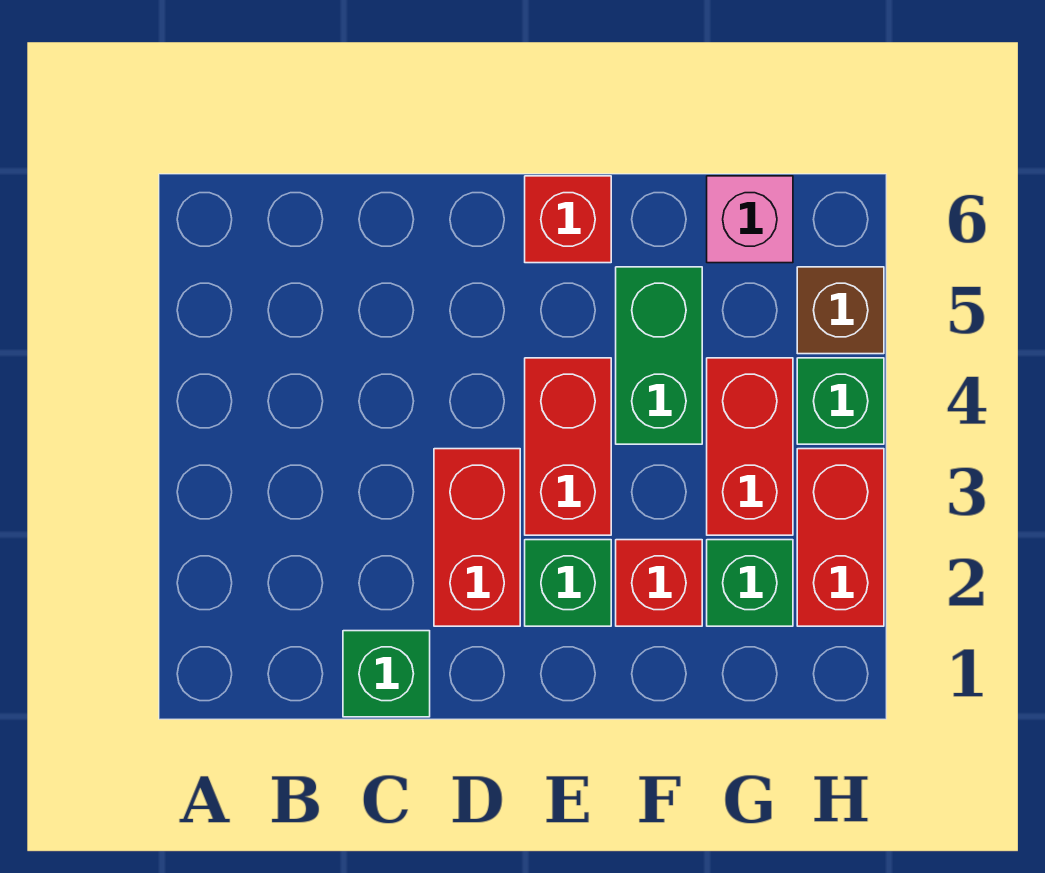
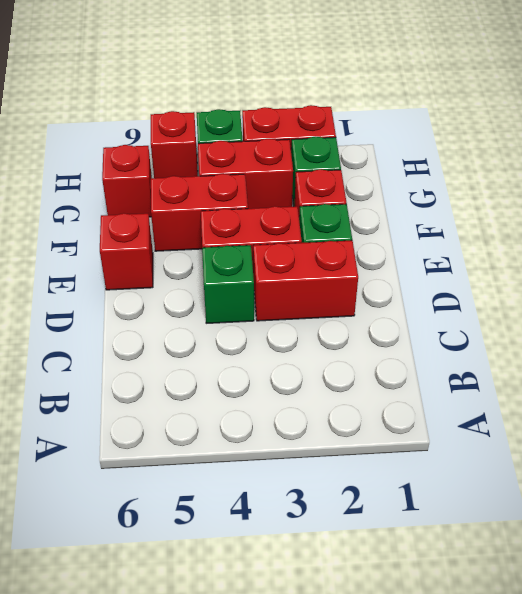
green 1x1 brick [343,631,430,717] -> green 1x1 brick moved to [202,245,254,323]
green 1x2 brick [616,267,702,444] -> red 1x2 brick [151,174,248,251]
pink 1x1 brick [707,176,793,263] -> red 1x1 brick [102,145,152,217]
brown 1x1 brick [797,267,884,354] -> red 1x1 brick [151,111,198,178]

